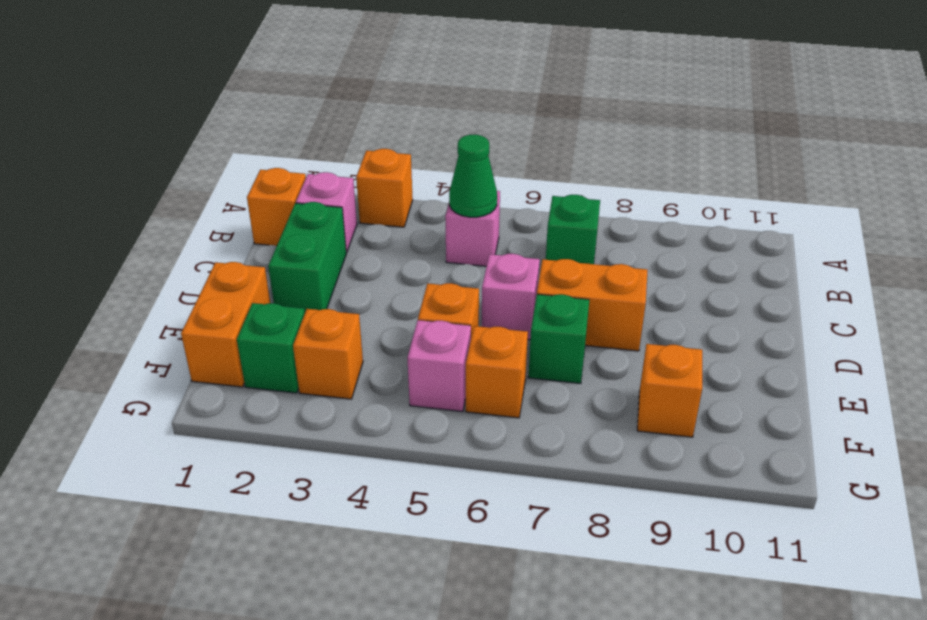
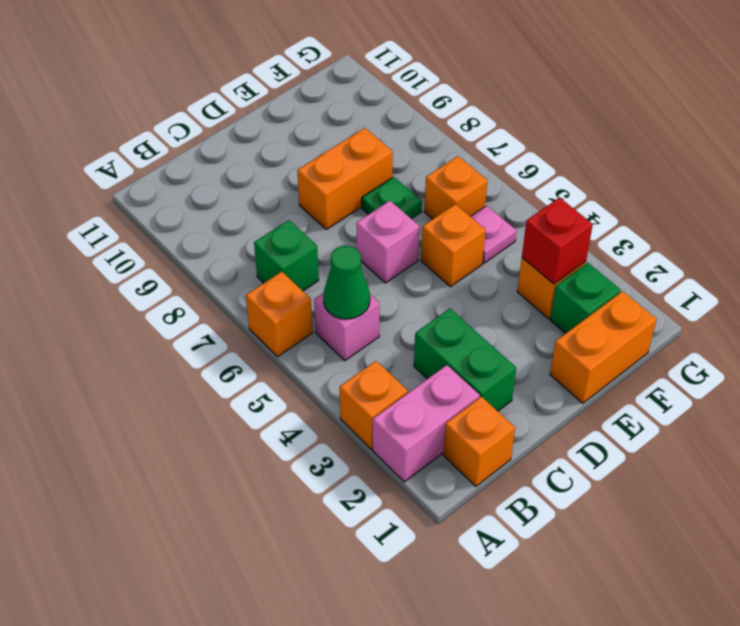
pink 1x1 brick [296,172,357,253] -> pink 1x2 brick [373,365,480,482]
green 1x2 brick [268,202,346,312] -> green 1x2 brick turned to [414,309,516,411]
orange 1x2 brick [537,259,648,351] -> orange 1x2 brick turned to [297,128,393,229]
green 1x1 brick [528,294,589,383] -> green 1x1 plate [362,177,422,219]
none -> red 1x1 brick [522,198,593,284]
pink 1x1 brick [407,320,471,412] -> pink 1x1 plate [471,206,516,263]
orange 1x1 brick [637,344,702,437] -> orange 1x1 brick moved to [246,272,313,357]

